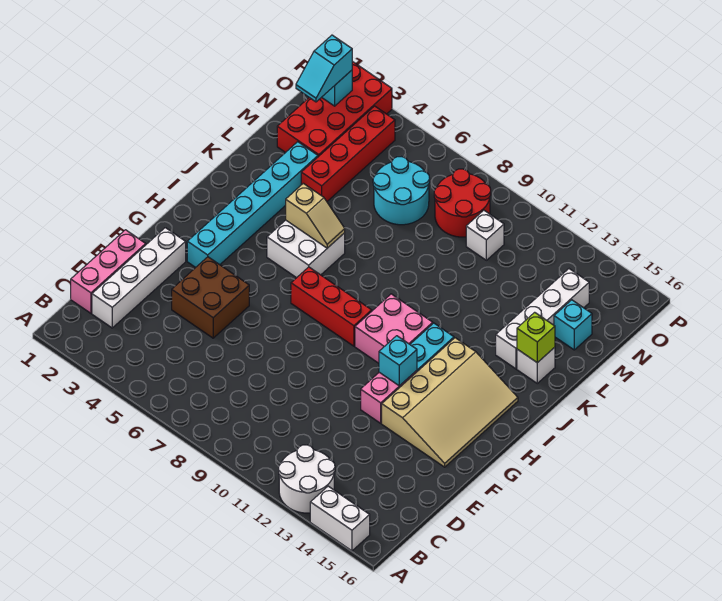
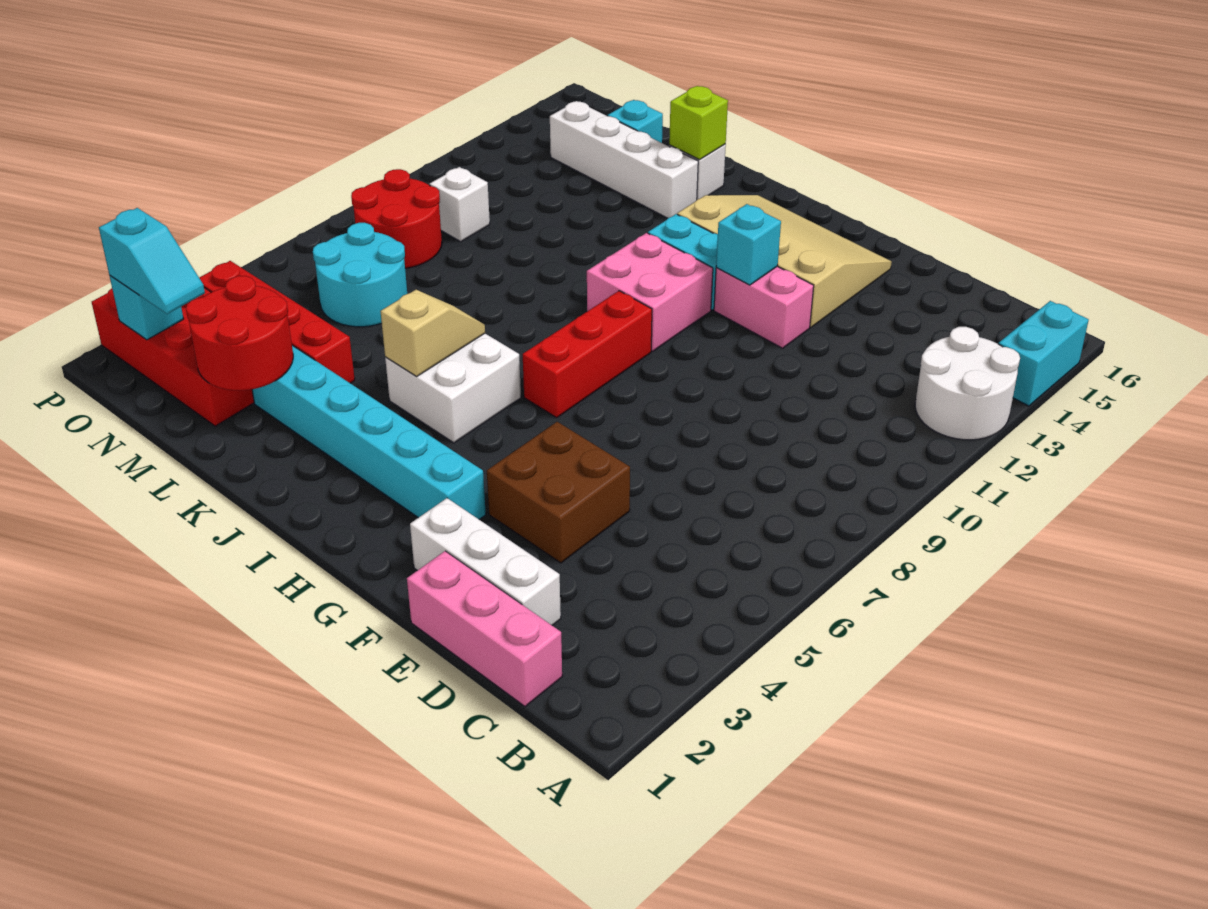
white 1x2 brick [310,486,370,551] -> cyan 1x2 brick [999,301,1089,406]
white 1x4 brick [92,228,186,328] -> white 1x3 brick [410,498,561,625]
none -> red 2x2 round brick [186,276,293,391]

